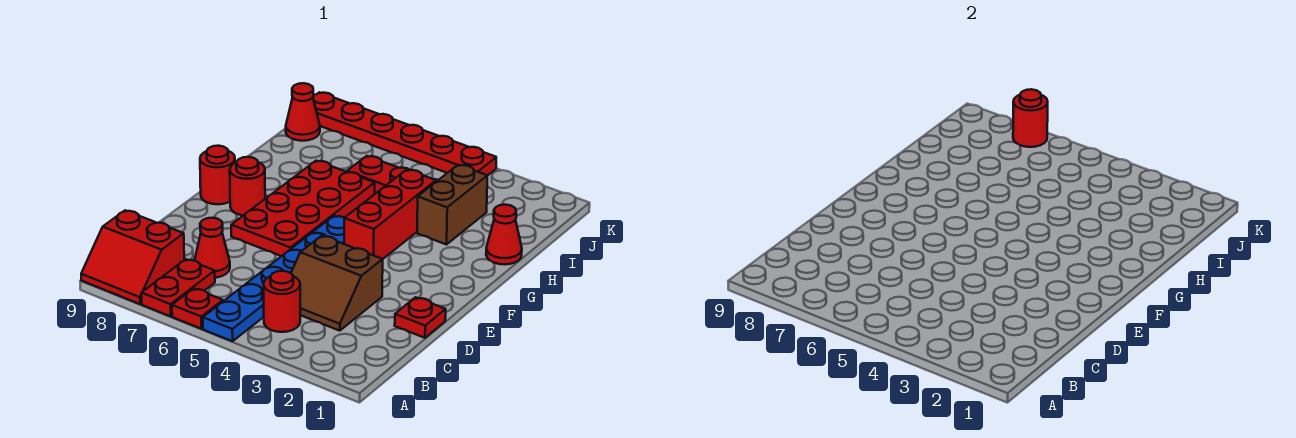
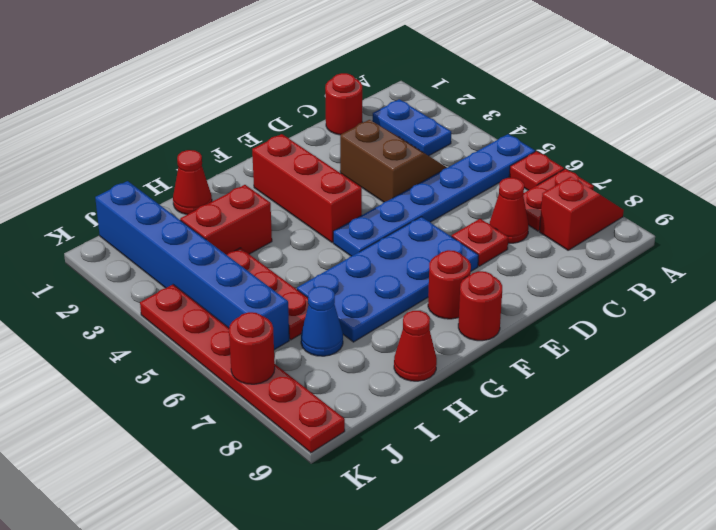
red 2x2 slope [81,210,184,304] -> red 1x2 slope [539,177,624,250]
none -> blue 1x2 plate [372,99,451,156]
red 1x1 round brick [264,271,300,332] -> red 1x1 round brick moved to [325,73,362,135]
red 1x1 plate [395,297,446,338] -> red 1x1 plate moved to [452,219,508,266]
red 2x4 plate [231,161,375,256] -> blue 2x4 plate [297,217,479,342]
red 1x3 brick [344,170,436,259] -> red 1x3 brick turned to [252,134,362,243]
brown 1x2 brick [417,165,487,245] -> red 1x2 brick [180,185,272,255]
none -> blue 1x1 cone [301,286,343,356]
none -> blue 1x6 brick [95,181,289,350]
red 1x1 cone [286,83,320,141] -> red 1x1 cone moved to [394,311,437,381]

